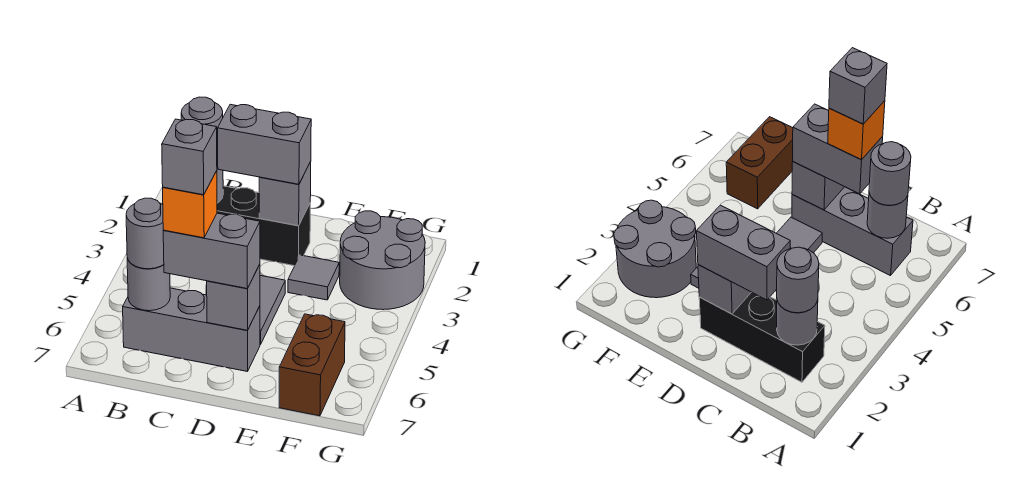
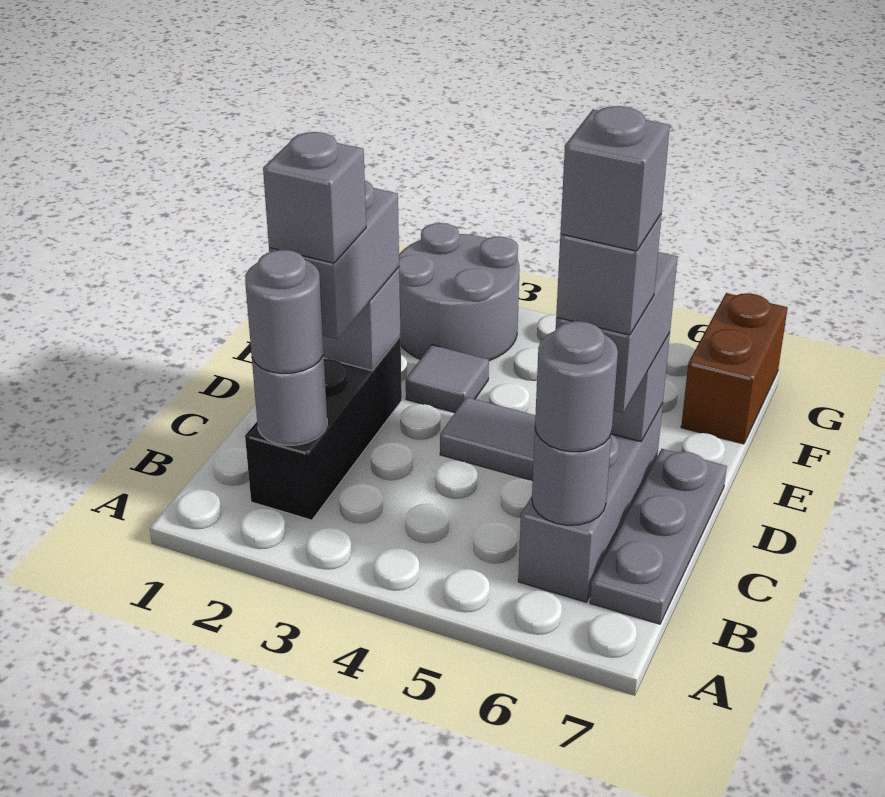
none -> grey 1x3 plate [590,449,727,624]
none -> grey 1x1 brick [263,132,366,263]
orange 1x1 brick [163,171,217,238] -> grey 1x1 brick [556,214,662,335]
brown 1x2 brick [279,314,345,416] -> brown 1x2 brick turned to [681,293,788,444]

